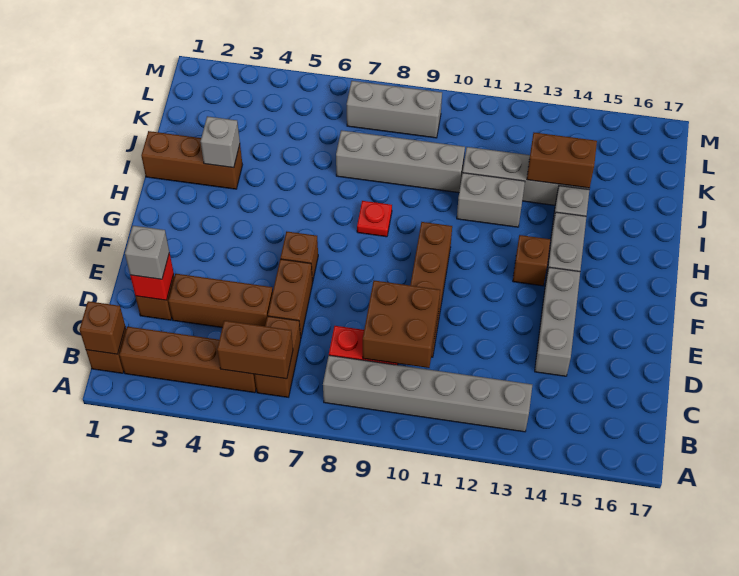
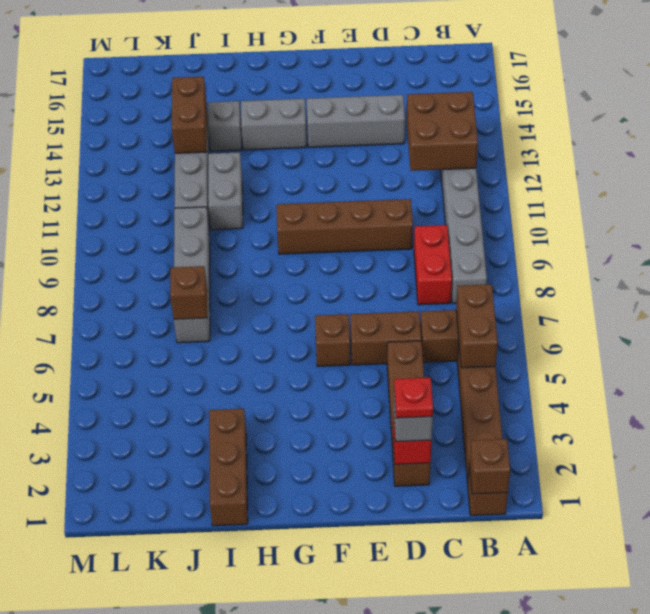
brown 2x2 brick [363,281,440,368] -> brown 2x2 brick moved to [407,92,478,171]
brown 1x1 brick [513,235,550,286] -> brown 1x1 brick moved to [170,266,207,319]
red 1x1 plate [357,201,392,237] -> red 1x1 plate moved to [394,378,433,418]
grey 1x1 brick [201,116,240,168] -> none
grey 1x3 brick [347,81,442,138] -> none

